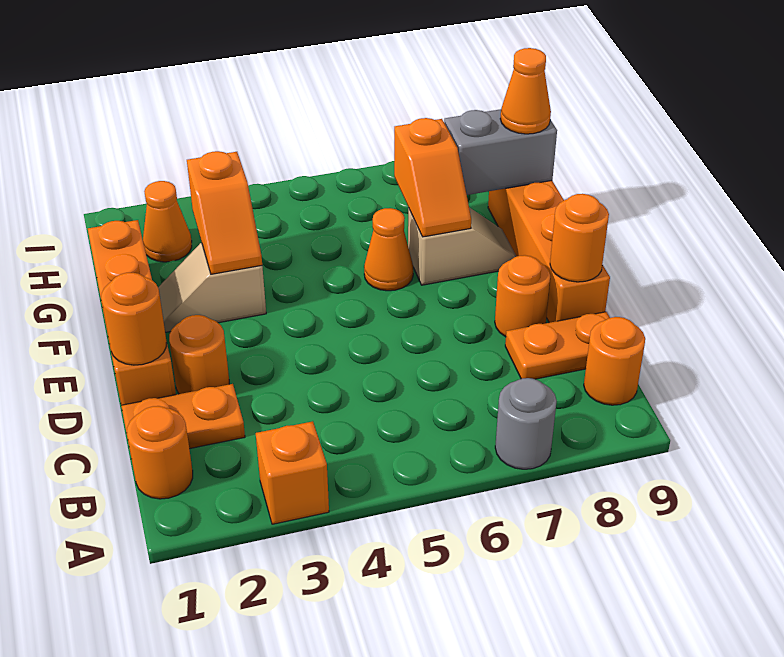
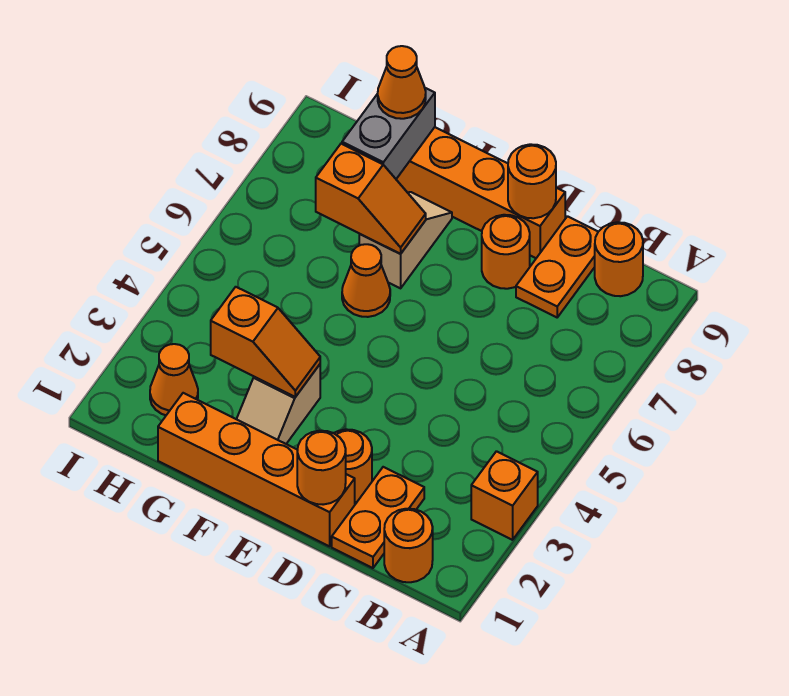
grey 1x1 round brick [495,378,557,469] -> none

